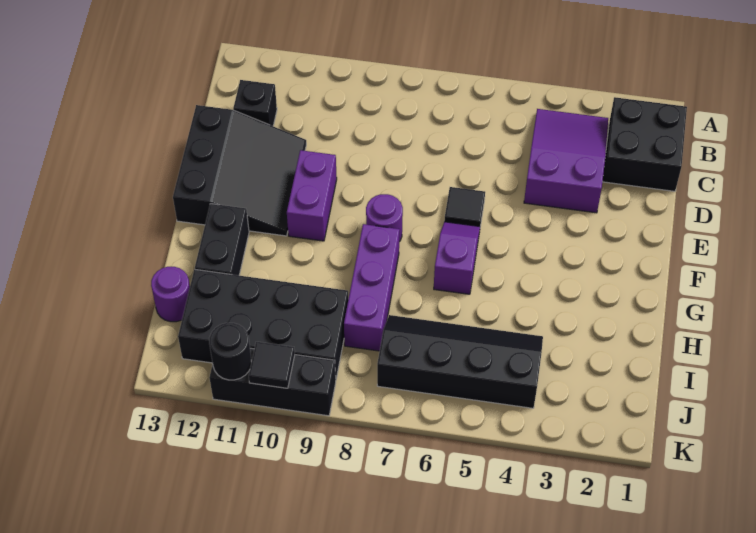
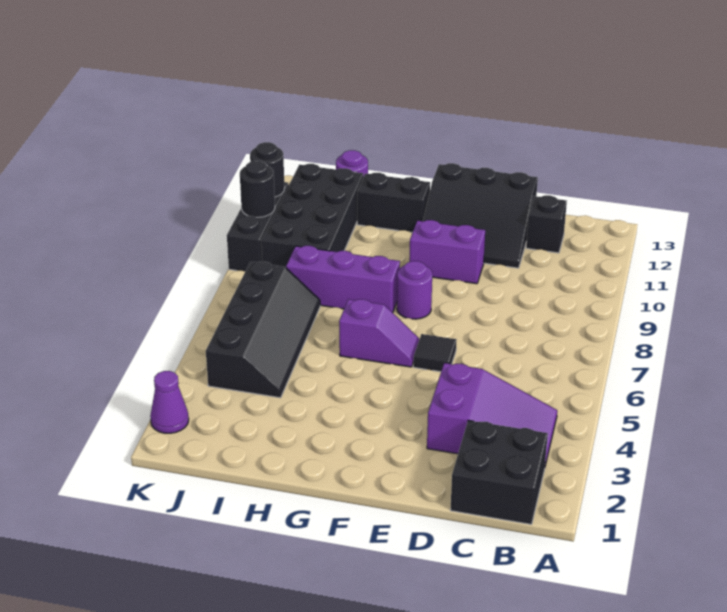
none -> purple 1x1 cone [150,371,189,433]
black 1x1 tile [249,342,295,388] -> black 1x1 round brick [240,161,275,217]

